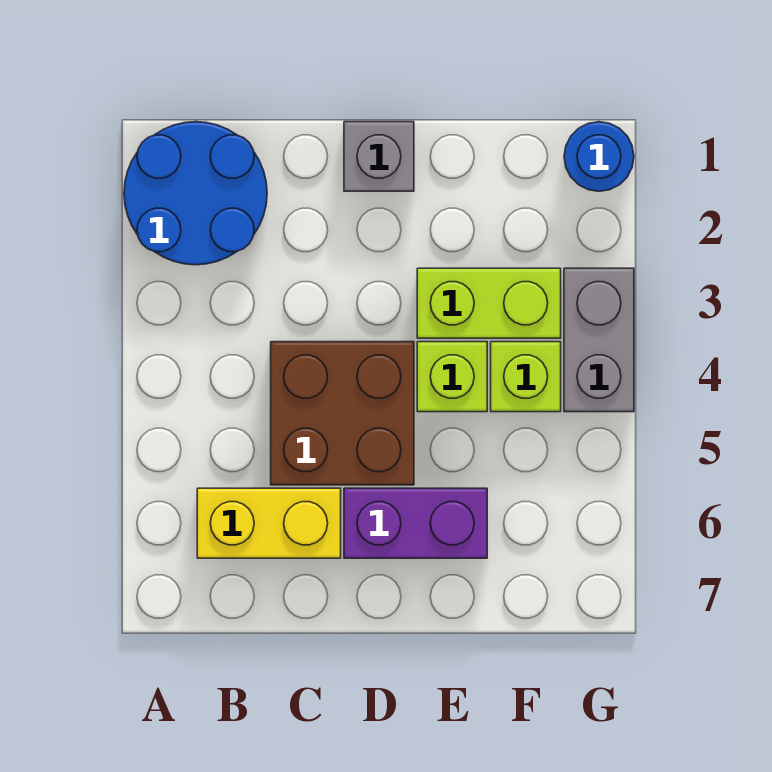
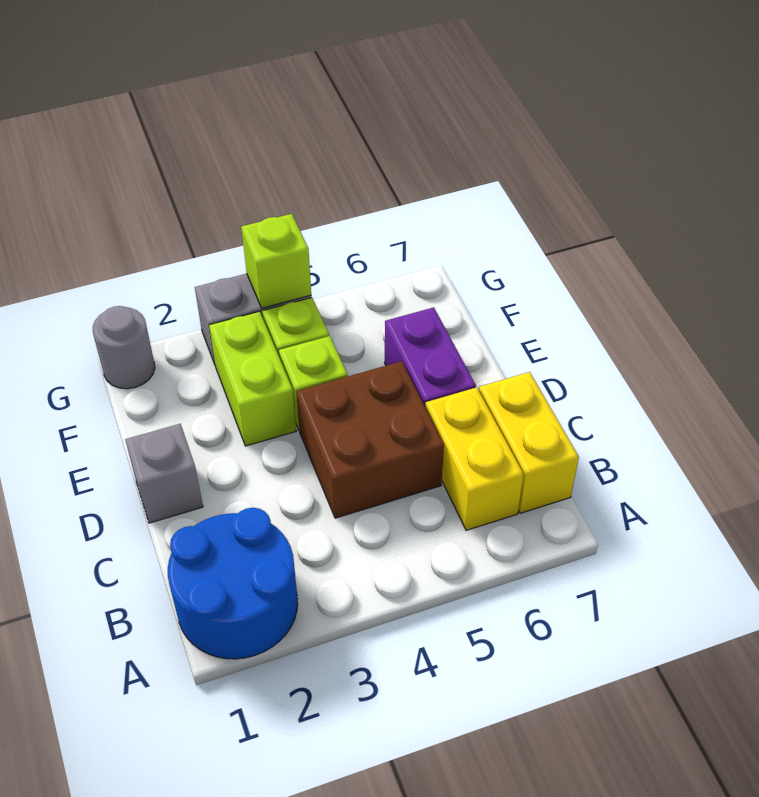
none -> yellow 1x2 brick [479,372,579,513]
blue 1x1 round brick [564,122,634,191] -> grey 1x1 round brick [93,306,155,389]
none -> lime 1x1 brick [241,214,311,308]

